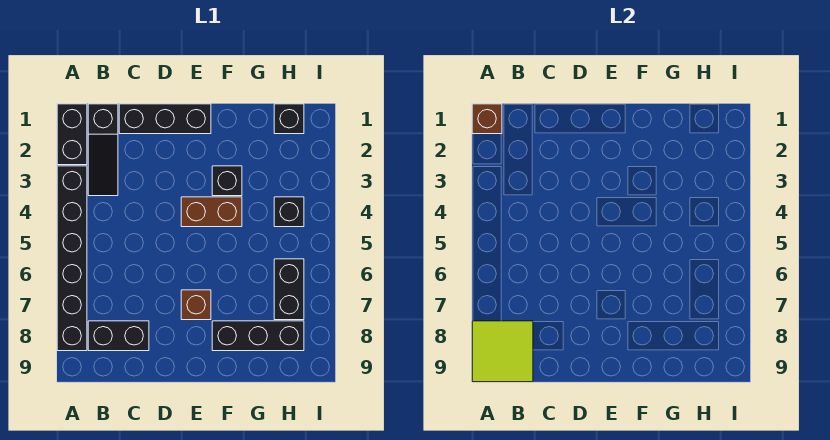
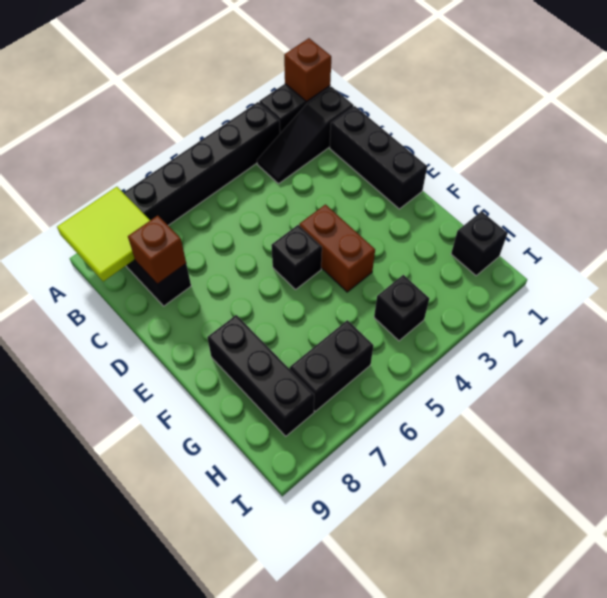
brown 1x1 brick [181,290,211,320] -> brown 1x1 brick moved to [128,215,186,284]
black 1x1 brick [212,166,242,196] -> black 1x1 brick moved to [271,225,322,289]

